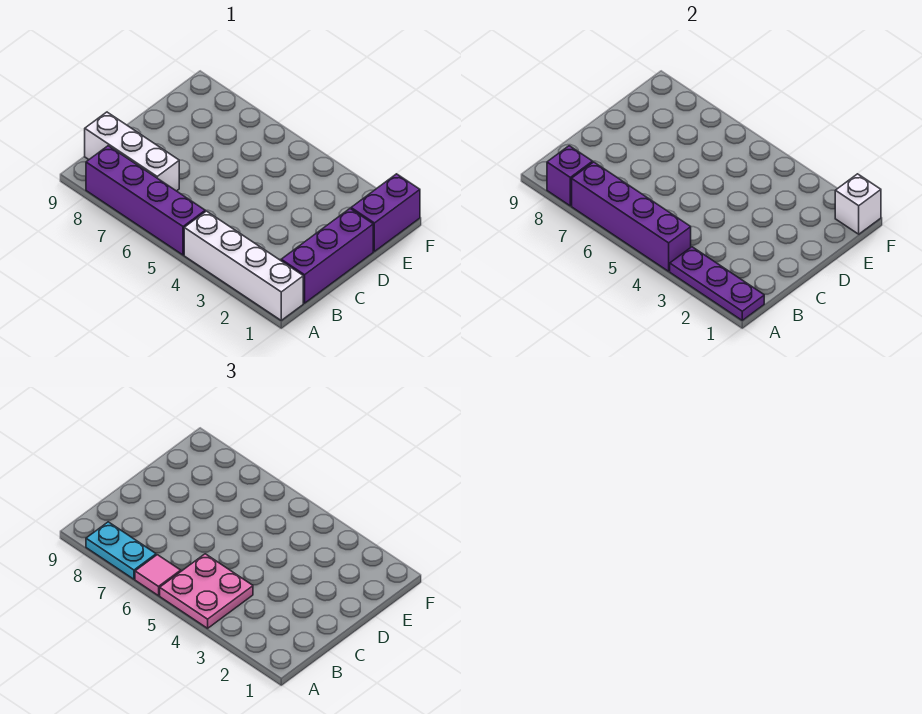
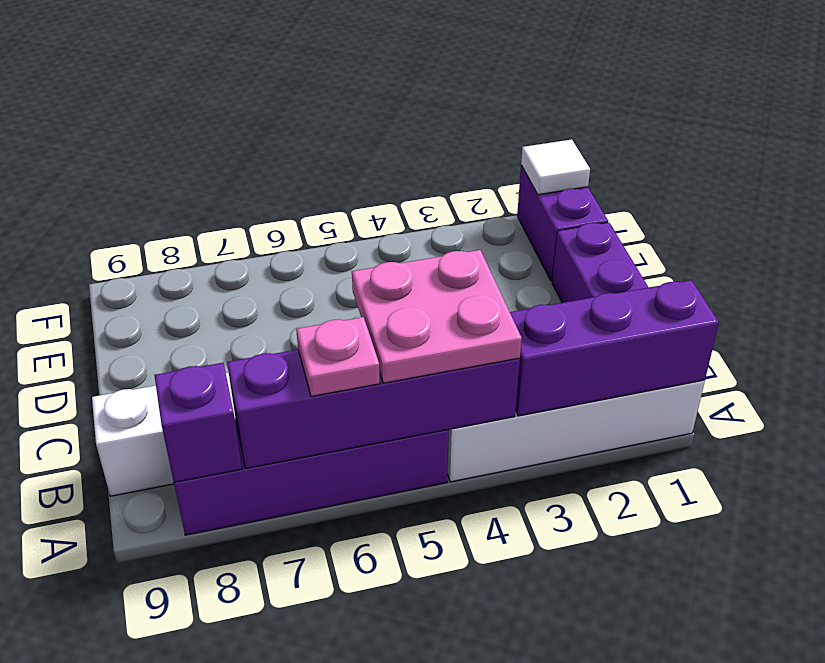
purple 1x3 plate [670,247,764,320] -> purple 1x3 brick [510,280,719,416]
pink 1x1 tile [135,555,181,596] -> pink 1x1 plate [296,317,380,396]
cyan 1x2 plate [86,522,156,579] -> none
white 1x1 brick [835,174,881,234] -> white 1x1 tile [521,139,590,195]

